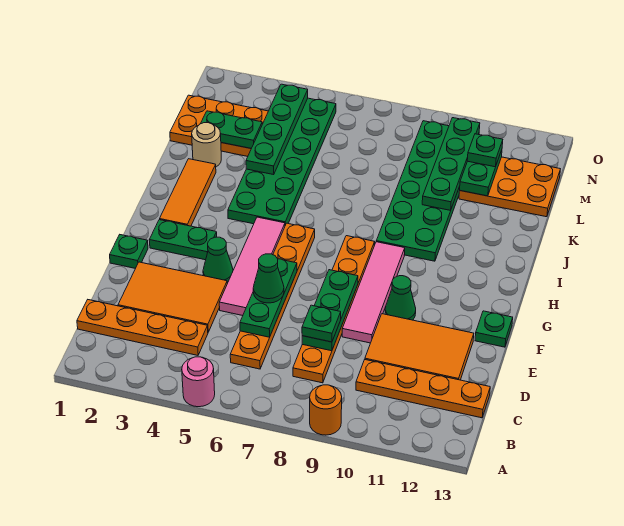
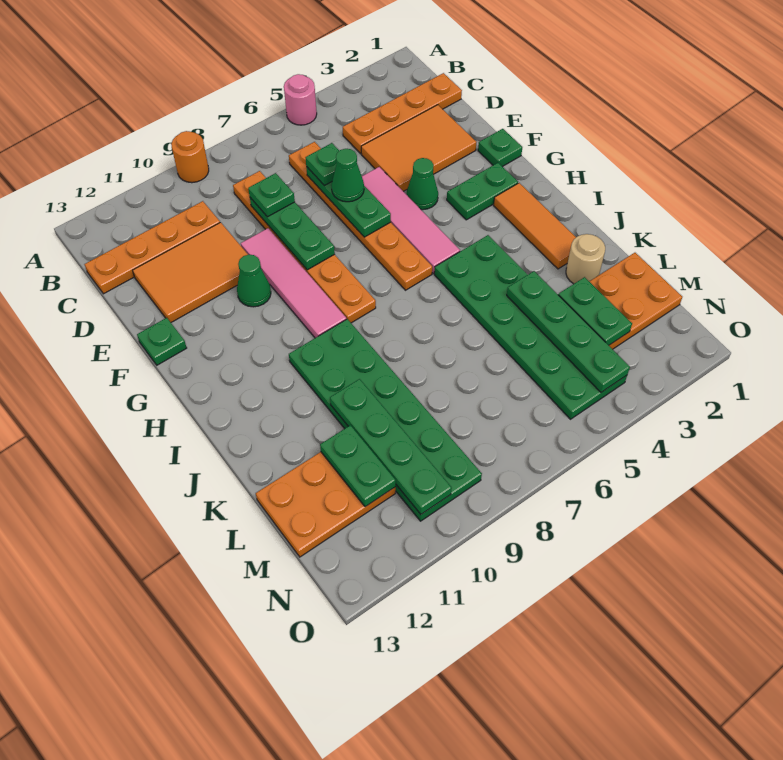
green 1x2 plate [201,111,262,148] -> green 1x2 plate turned to [558,277,632,345]
green 1x1 plate [467,134,503,167] -> green 1x1 plate moved to [306,143,339,186]

